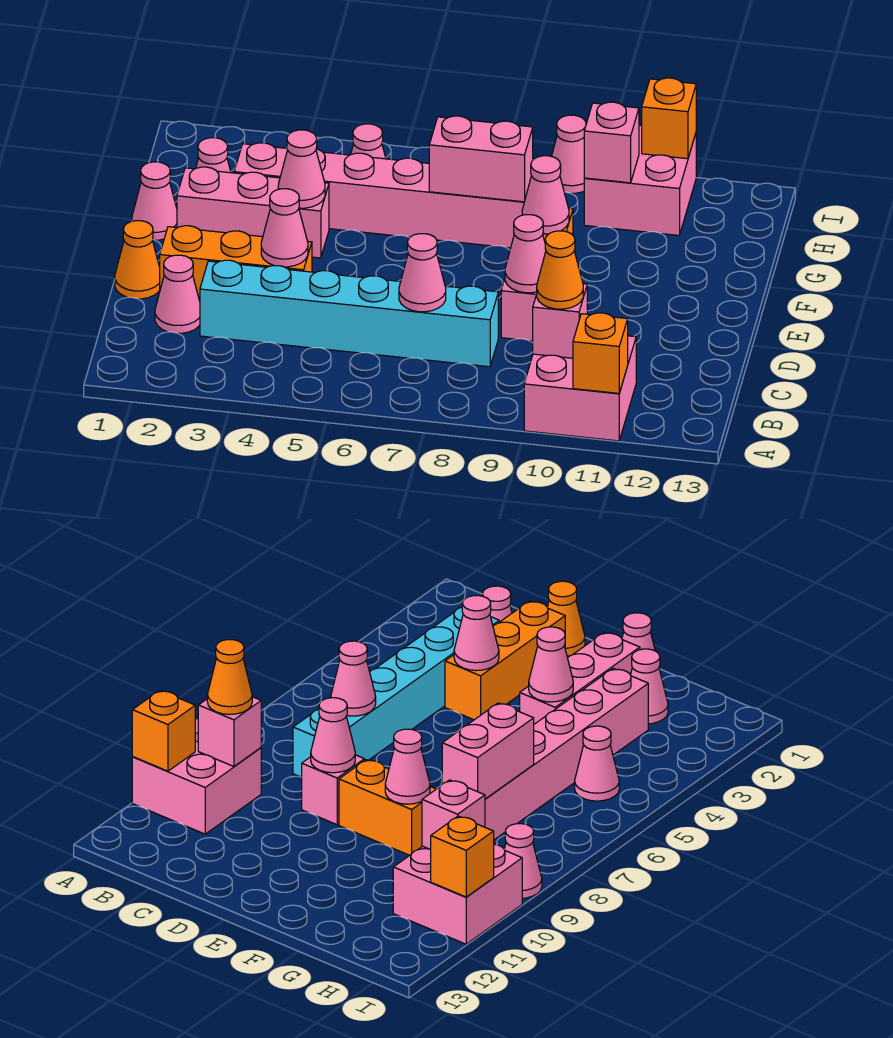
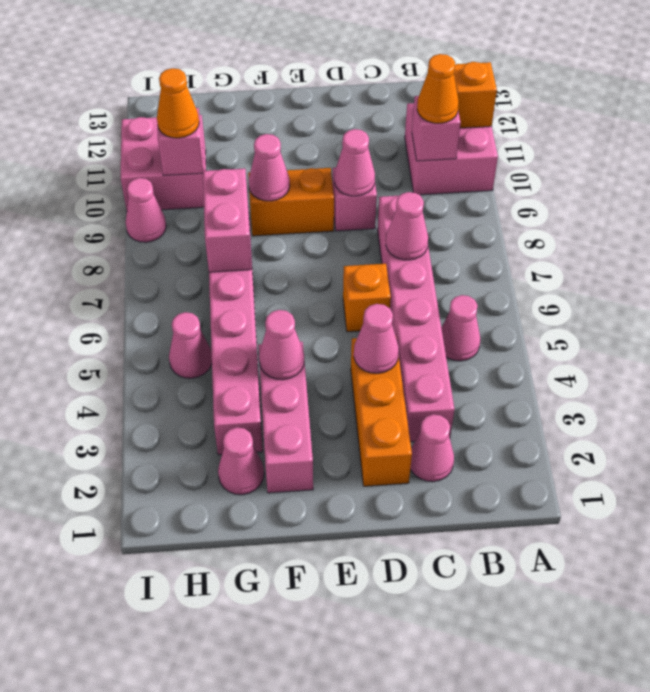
cyan 1x6 brick [200,260,498,367] -> pink 1x6 brick [377,194,454,442]
orange 1x1 cone [115,221,160,299] -> orange 1x1 cone moved to [157,68,199,138]
pink 1x1 cone [132,162,177,240] -> pink 1x1 cone moved to [441,295,480,361]
orange 1x1 brick [642,78,696,159] -> orange 1x1 brick moved to [343,264,391,332]

